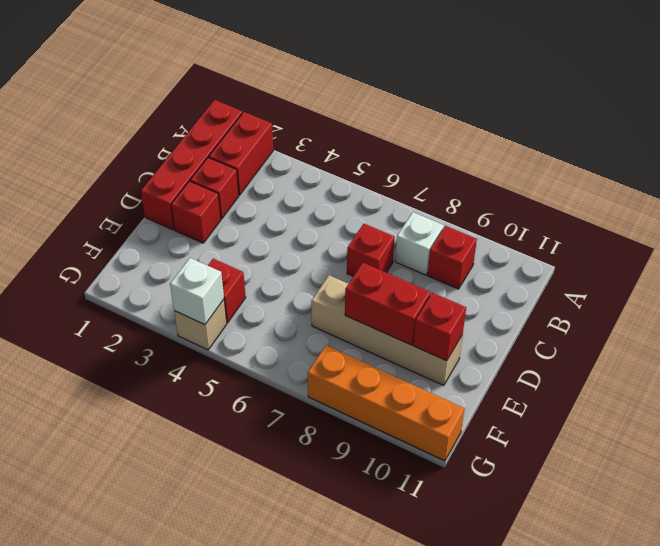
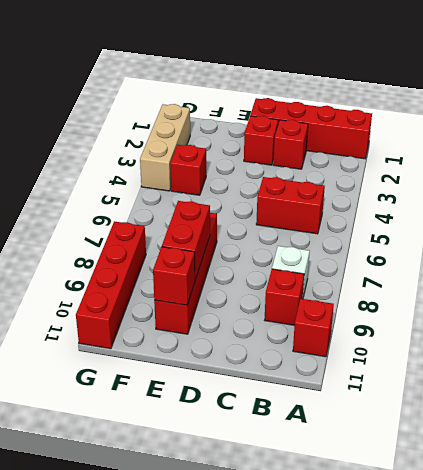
red 1x2 brick [209,112,273,195] -> red 1x2 brick moved to [256,177,325,234]
red 1x1 brick [347,224,395,276] -> red 1x1 brick moved to [293,299,334,357]
tan 1x4 brick [311,275,463,386] -> red 1x4 brick [154,213,217,334]
tan 1x1 brick [174,299,227,350] -> tan 1x3 brick [140,104,190,191]
white 1x1 brick [170,258,224,325] -> none
orange 1x4 brick [308,345,465,461] -> red 1x4 brick [76,221,146,349]

